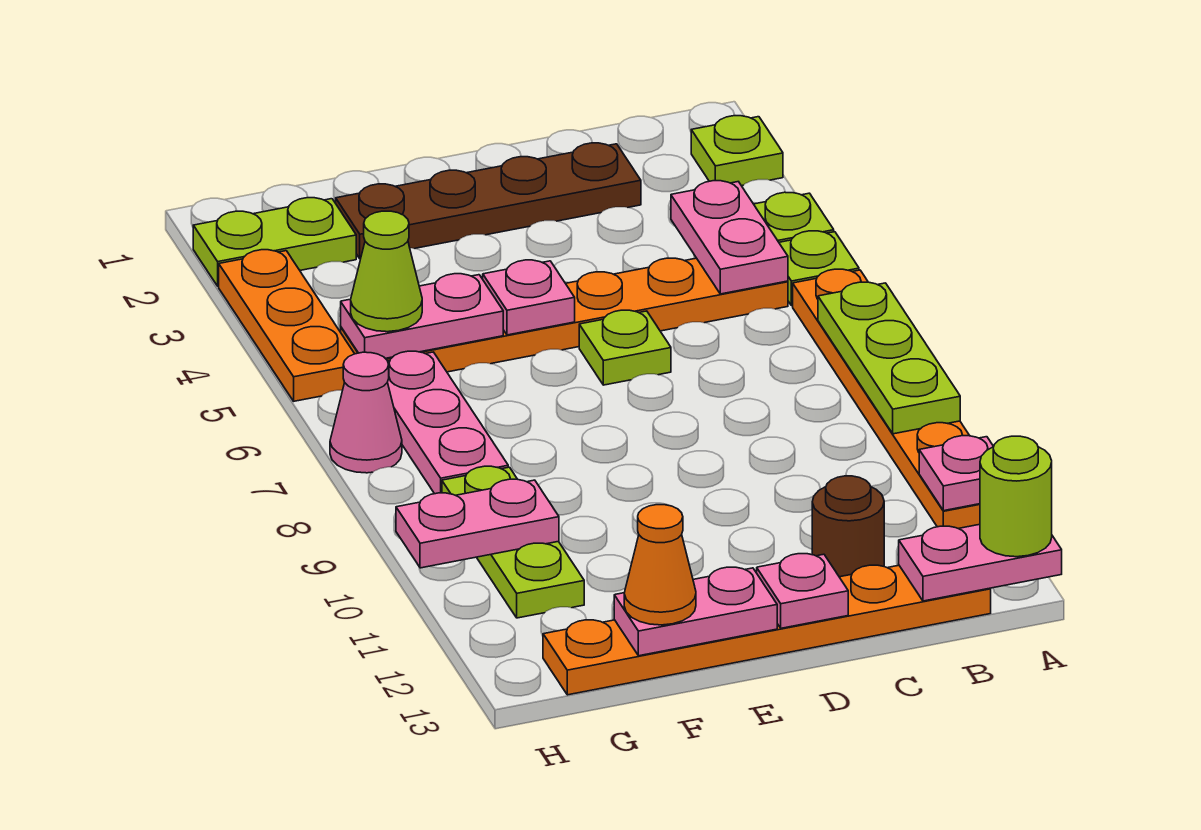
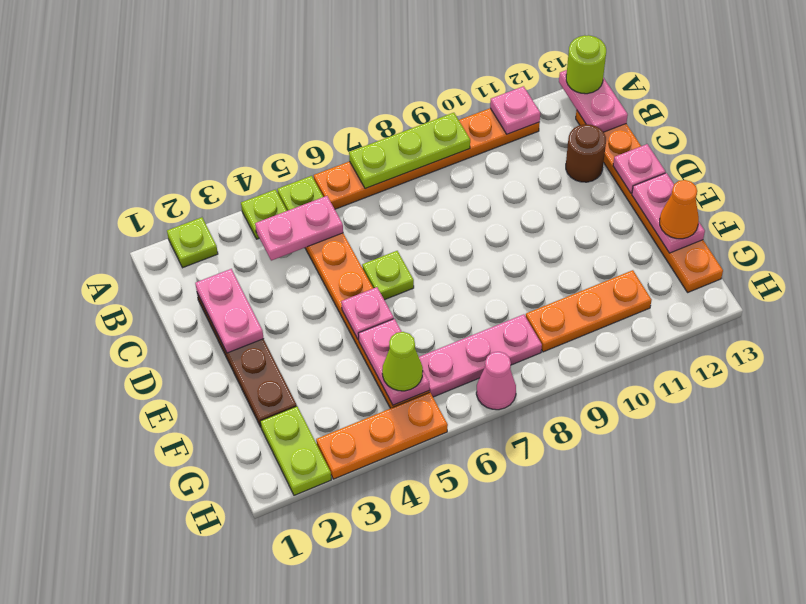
lime 1x3 plate [442,466,584,618] -> orange 1x3 plate [526,270,652,352]
pink 1x2 plate [396,479,559,568] -> pink 1x2 plate moved to [195,269,264,353]

